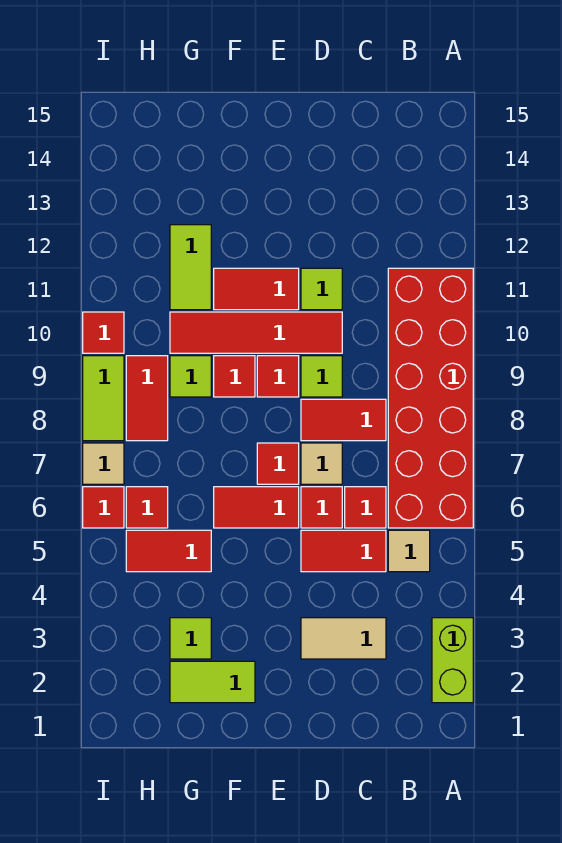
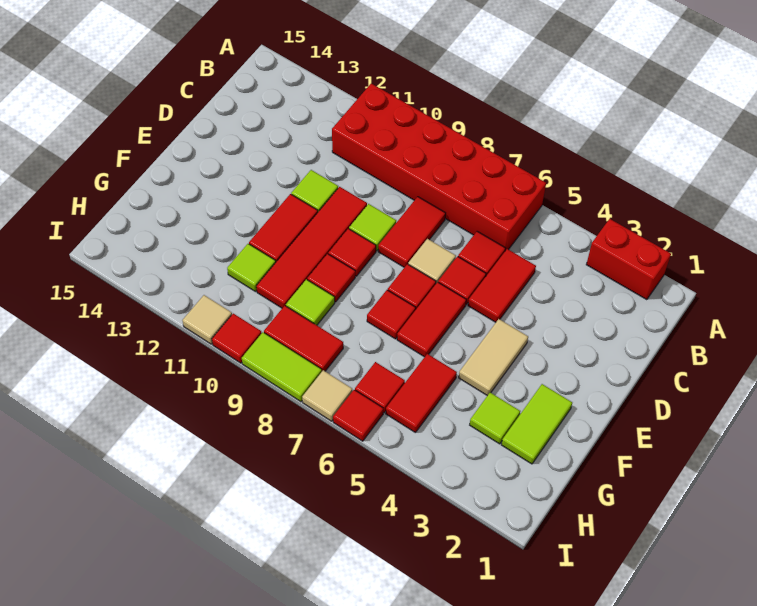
lime 1x2 brick [432,618,473,703] -> red 1x2 brick [586,219,671,300]
tan 1x1 tile [388,530,430,572] -> tan 1x1 tile moved to [182,295,232,344]
tan 1x2 tile [301,618,386,659] -> tan 1x2 tile moved to [459,319,528,396]
none -> red 1x1 tile [367,290,416,339]
lime 1x2 tile [170,225,211,310] -> lime 1x1 tile [227,244,276,292]

